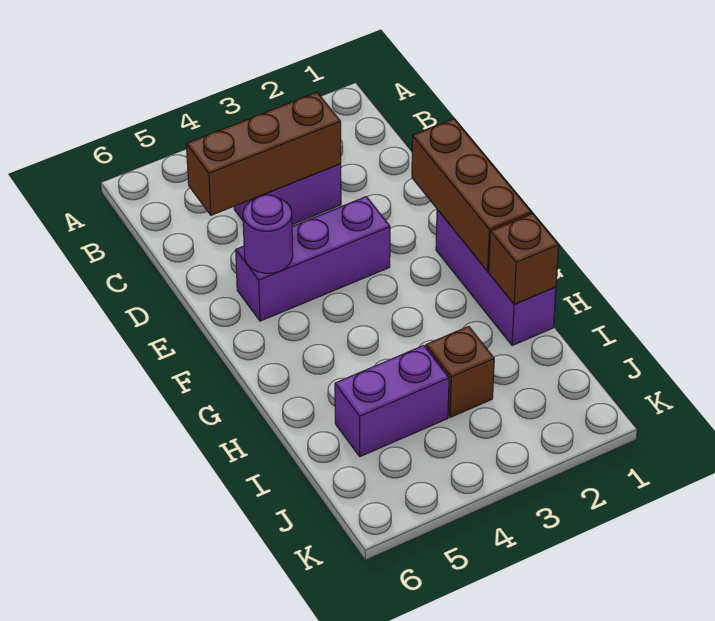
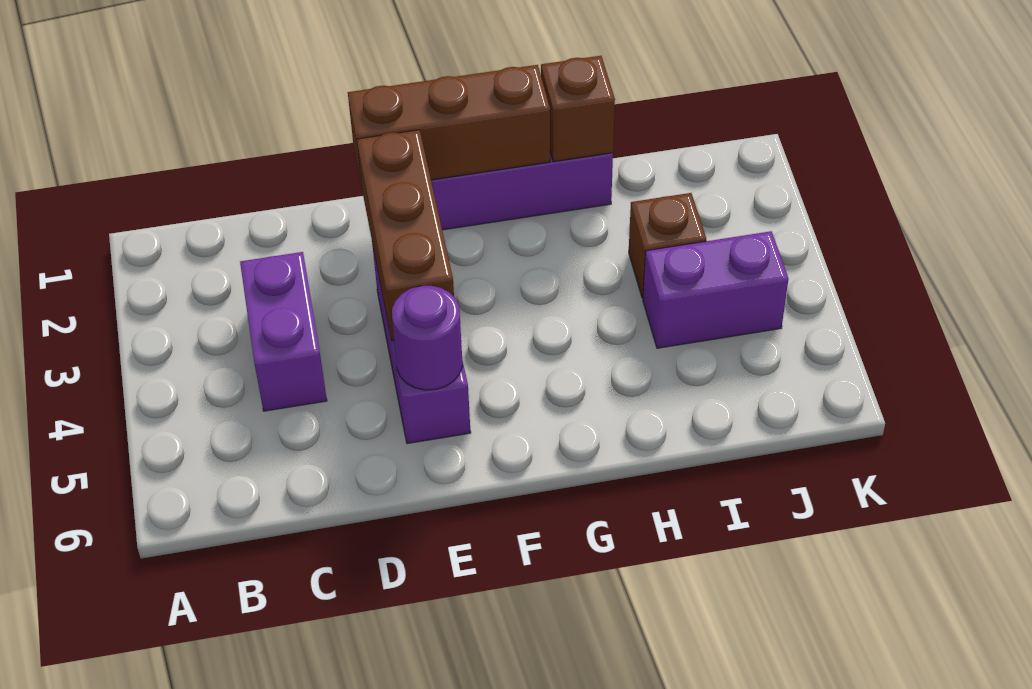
brown 1x3 brick [186,93,341,215] -> brown 1x3 brick moved to [357,130,454,341]
purple 1x2 brick [335,346,449,456] -> purple 1x2 brick turned to [643,231,788,348]

